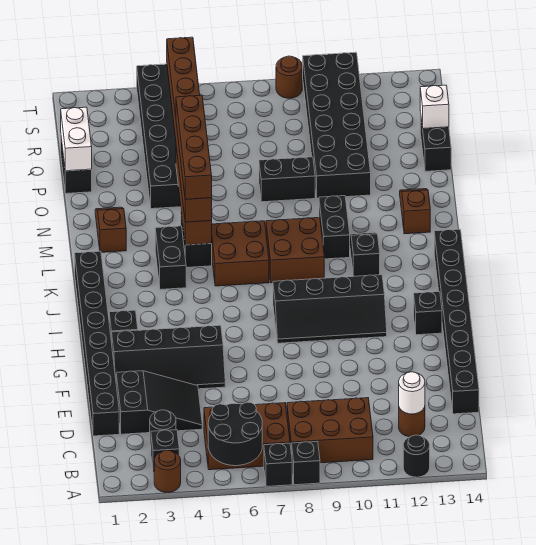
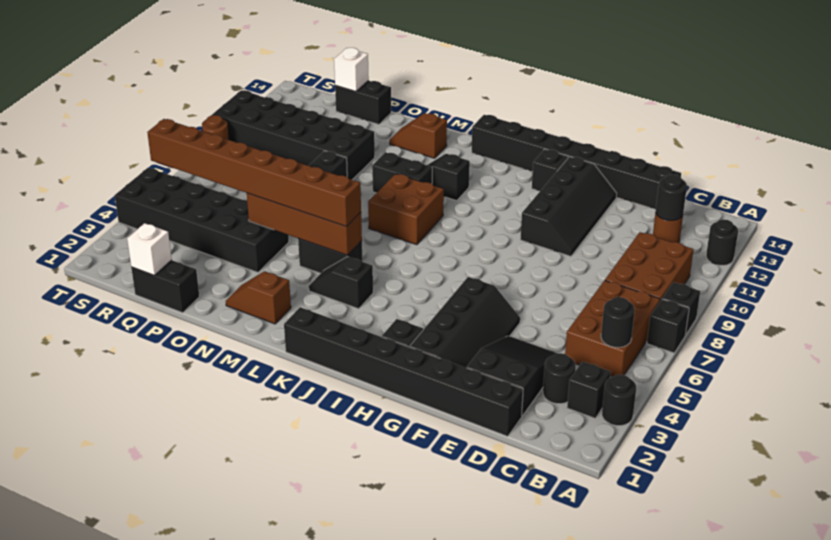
brown 1x1 round brick [154,450,181,493] -> black 1x1 round brick [602,375,636,426]
black 2x2 round brick [208,402,262,466] -> black 1x1 round brick [601,297,635,348]
white 1x1 round brick [399,372,425,414] -> black 1x1 round brick [656,174,687,221]
black 2x4 slope [273,275,387,343] -> black 2x4 slope moved to [520,157,617,256]
black 1x2 brick [155,226,186,289] -> black 1x2 slope [309,257,373,309]
brown 2x2 brick [212,221,269,286] -> none
brown 1x4 brick [176,95,212,199] -> none
white 1x2 brick [61,107,92,171] -> white 1x1 brick [127,223,172,275]

